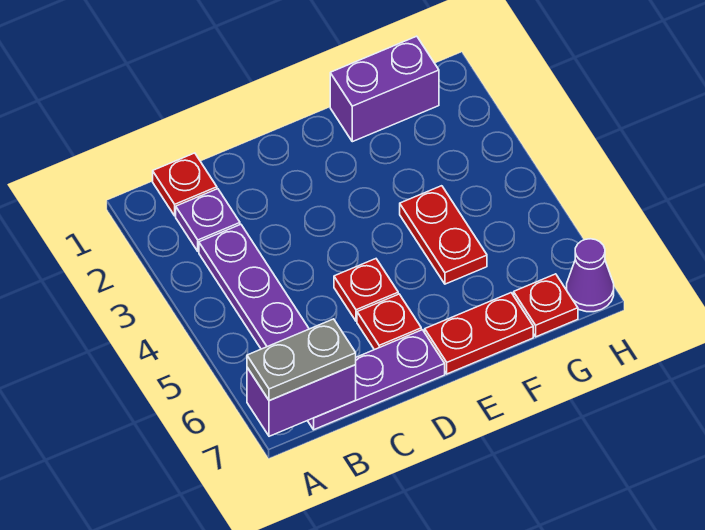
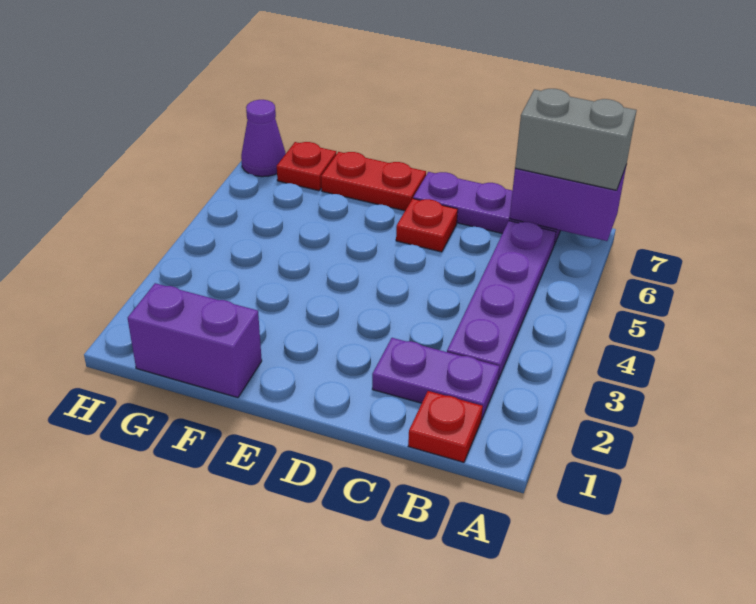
grey 1x2 plate [247,319,356,400] -> grey 1x2 brick [515,89,637,190]
purple 1x1 plate [176,189,240,251] -> purple 1x2 plate [372,338,499,420]
red 1x1 plate [334,259,398,321] -> none
red 1x2 plate [400,186,487,284] -> none

